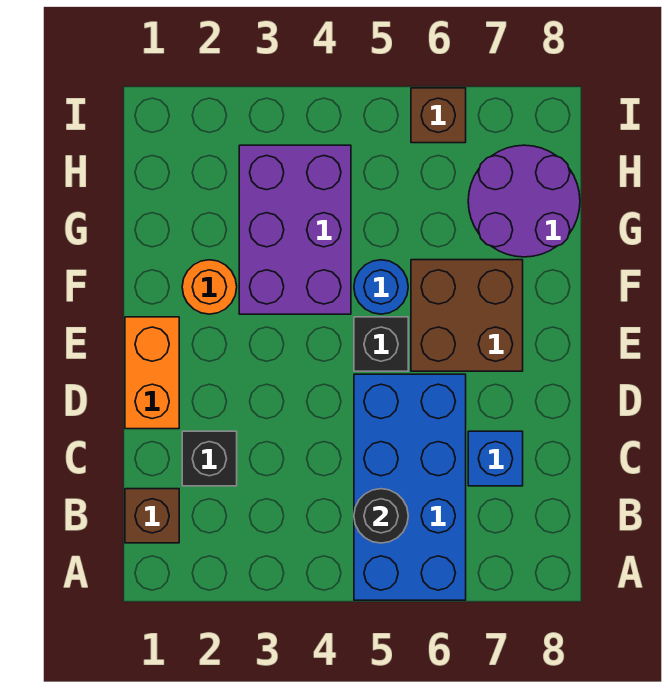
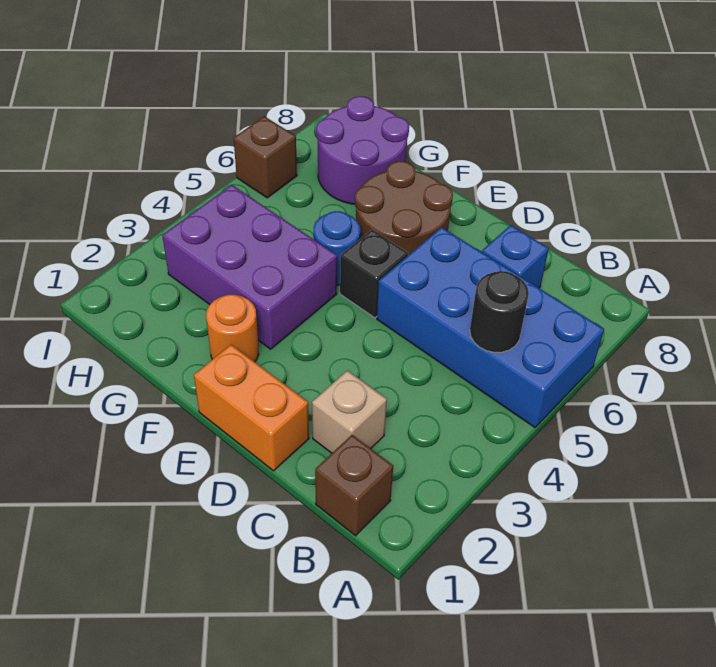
black 1x1 brick [182,431,237,486] -> tan 1x1 brick [312,370,387,453]
brown 2x2 brick [411,260,523,371] -> brown 2x2 round brick [355,161,453,255]

